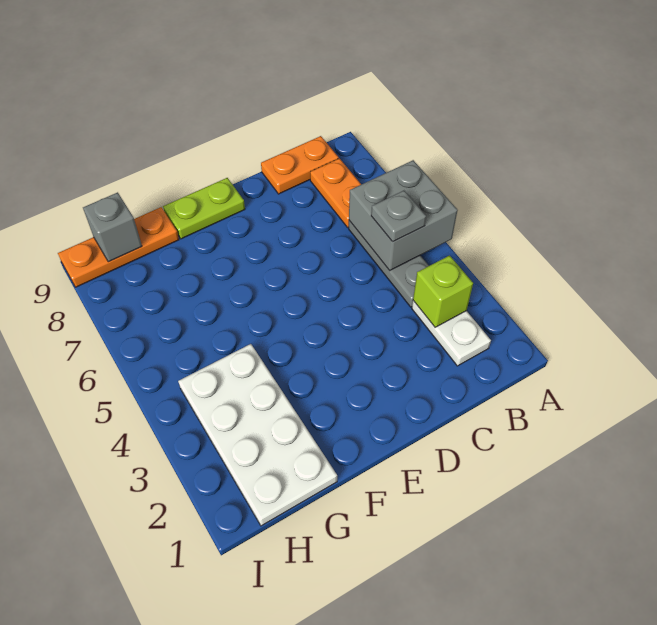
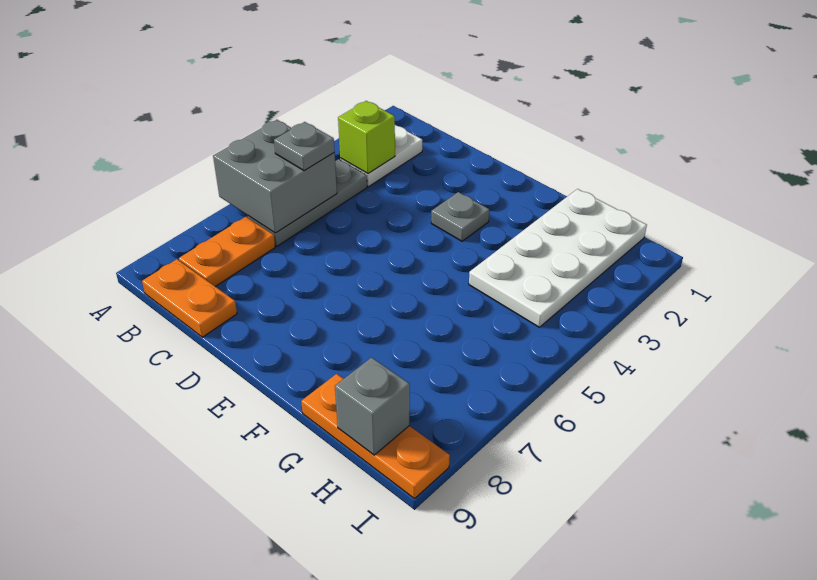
none -> grey 1x1 plate [431,192,489,241]
lime 1x2 plate [163,178,245,239] -> none

